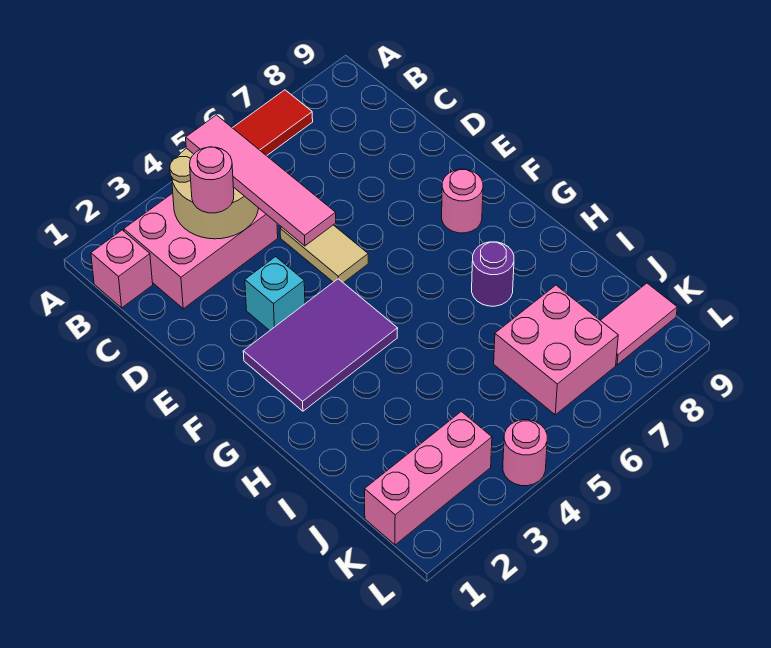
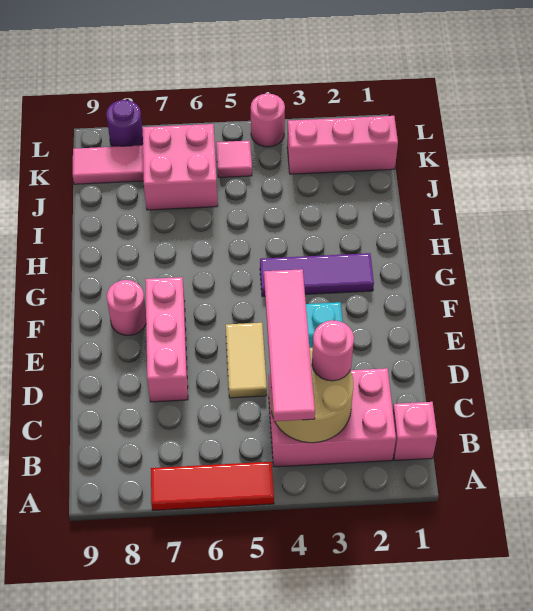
none -> pink 1x3 brick [145,277,188,402]
purple 2x3 tile [243,279,398,411] -> purple 1x3 tile [260,253,374,297]
purple 1x1 round brick [472,242,514,306] -> purple 1x1 round brick moved to [106,100,143,147]
none -> pink 1x1 tile [216,140,252,178]

